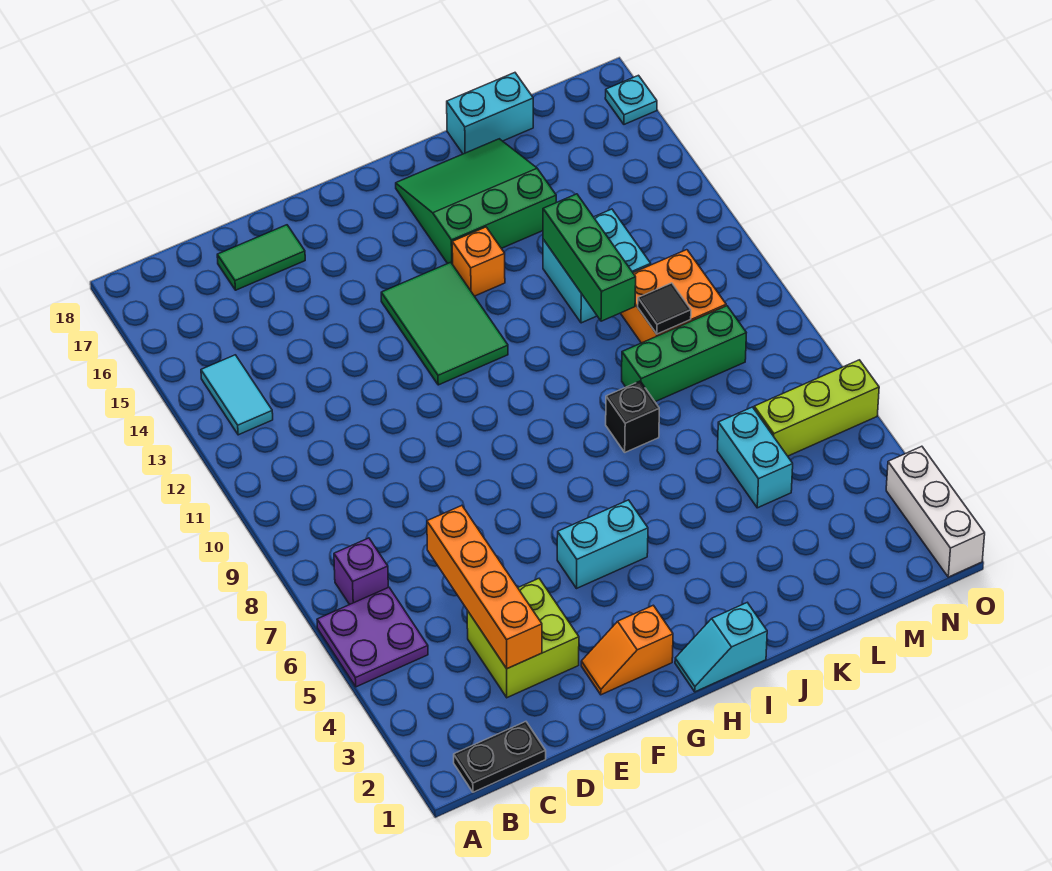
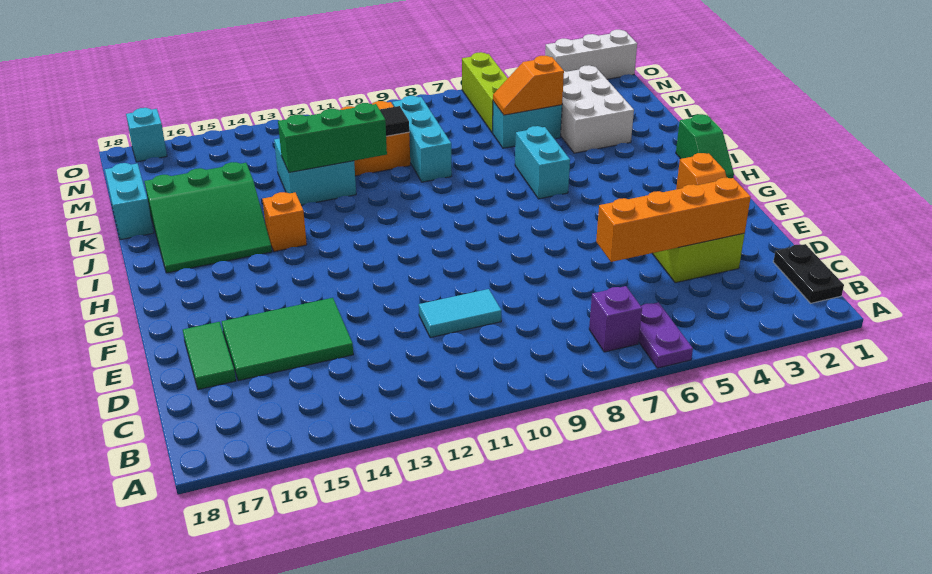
purple 2x2 plate [317,587,428,687] -> purple 1x2 plate [639,302,693,368]
cyan 1x2 tile [201,355,273,435] -> cyan 1x2 tile moved to [419,289,501,338]
cyan 1x2 brick [557,500,648,588] -> cyan 1x2 brick moved to [515,126,570,199]
green 2x3 tile [381,262,508,385] -> green 2x3 tile moved to [222,298,353,381]
cyan 1x2 slope [675,603,767,692] -> green 1x2 slope [676,114,734,178]
green 3x3 slope [396,139,556,264] -> green 3x3 slope turned to [144,162,272,273]
black 1x1 brick [606,381,659,452] -> none
none -> white 2x3 brick [561,65,634,153]
green 1x3 brick [622,306,746,402] -> cyan 1x3 brick [392,96,452,182]
none -> orange 1x2 slope [493,56,564,115]
cyan 1x1 plate [605,75,657,124] -> cyan 1x1 brick [126,108,167,162]

